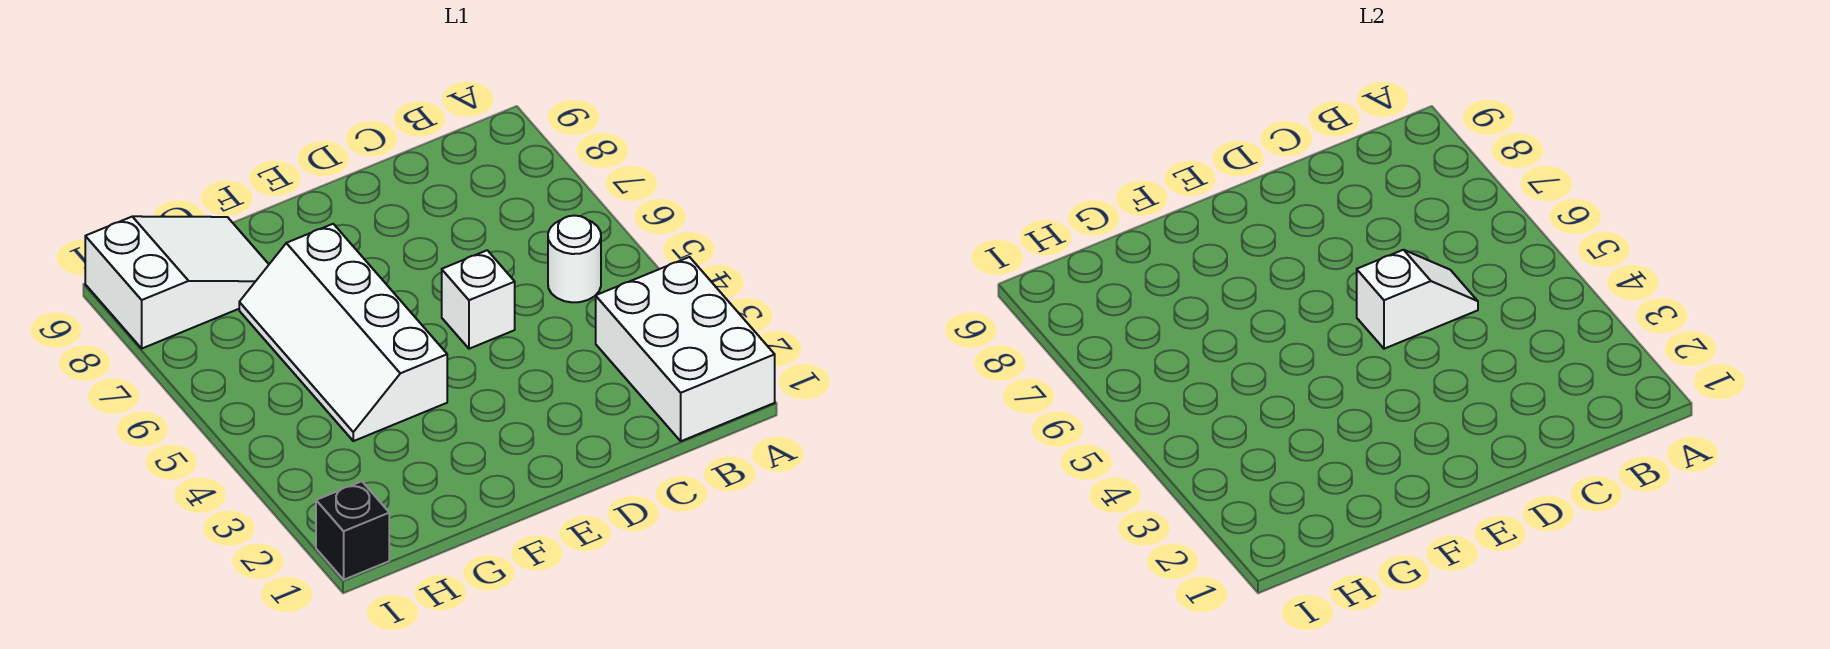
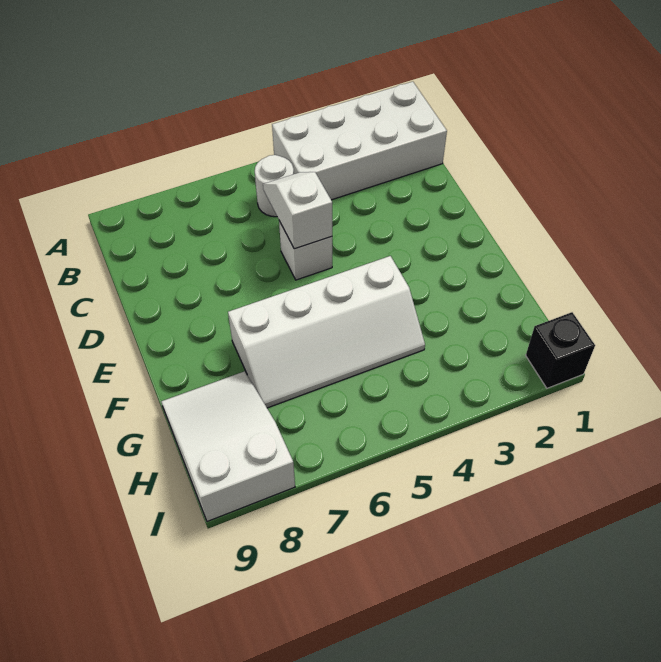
white 2x3 brick [596,257,775,441] -> white 2x4 brick [272,82,447,200]

